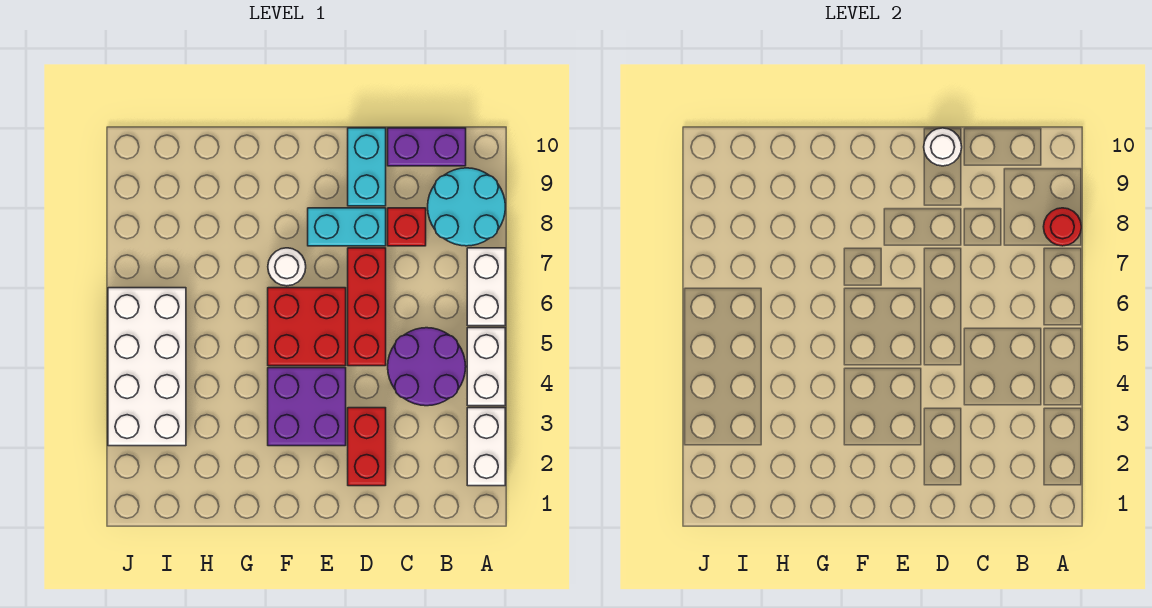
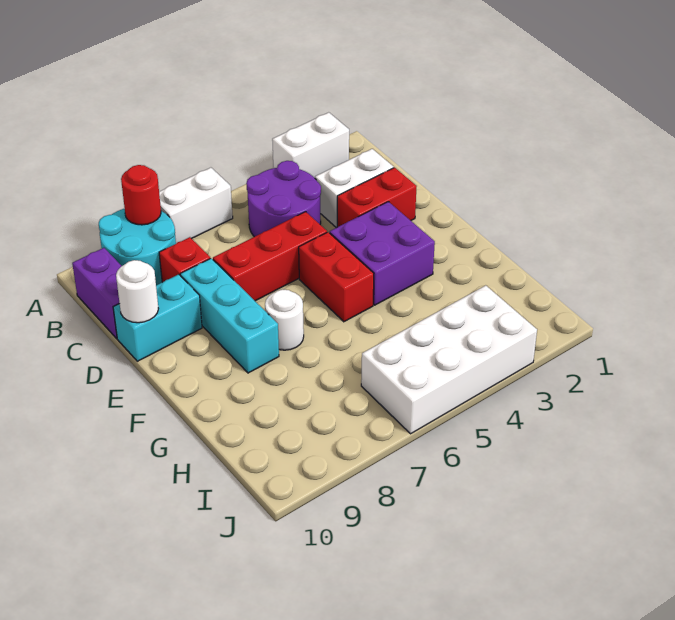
white 1x2 brick [467,328,505,406] -> white 1x2 brick moved to [315,149,394,228]
cyan 1x2 brick [308,208,386,246] -> cyan 1x3 brick [180,258,279,373]
red 2x2 brick [268,288,346,366] -> red 1x2 brick [299,232,374,322]

